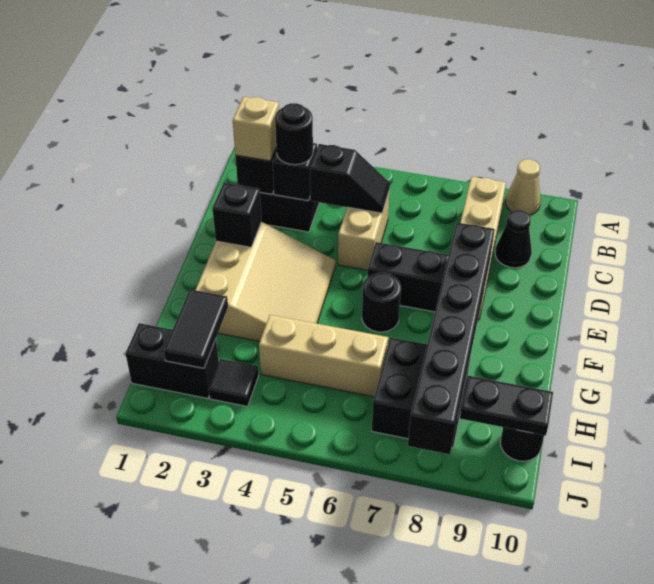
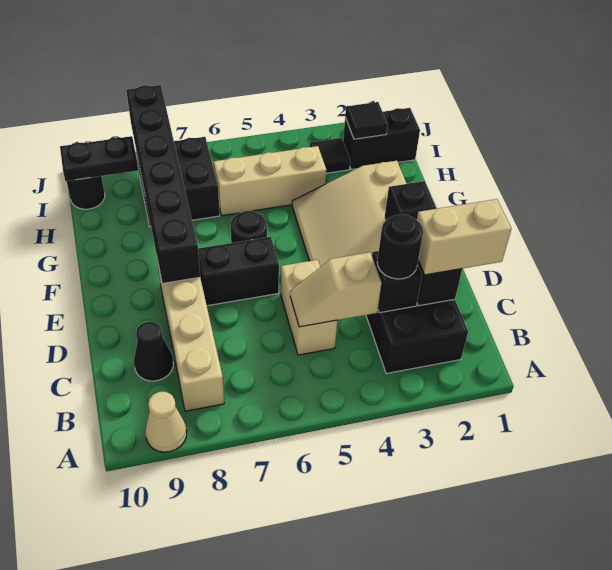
tan 1x1 brick [233,97,279,161] -> tan 1x2 brick [417,199,511,275]
black 1x2 slope [310,144,390,213] -> tan 1x2 slope [290,252,382,327]
black 1x2 tile [164,289,228,368] -> black 1x1 tile [345,102,388,139]

